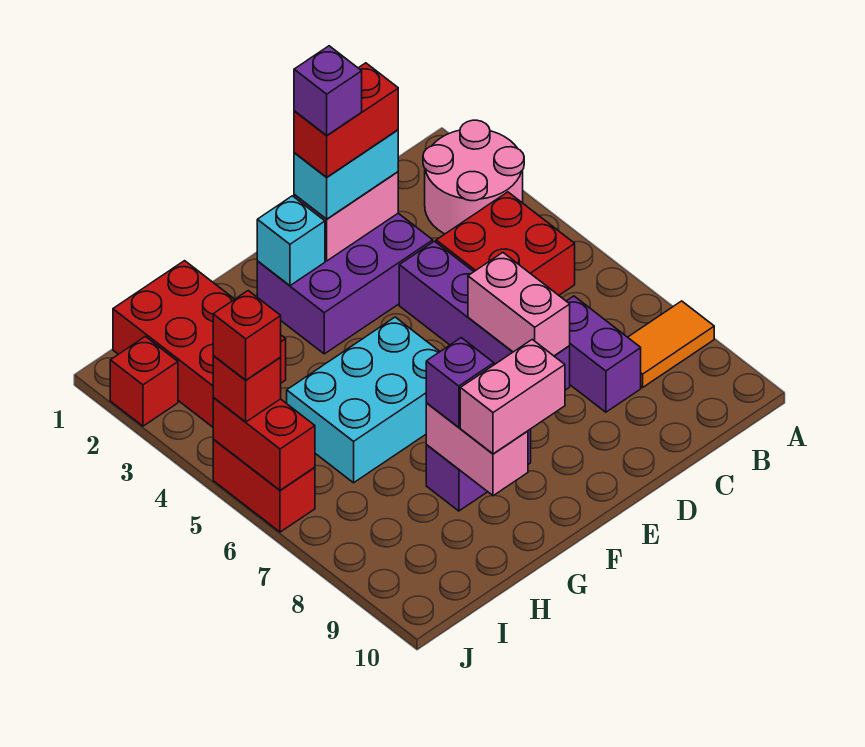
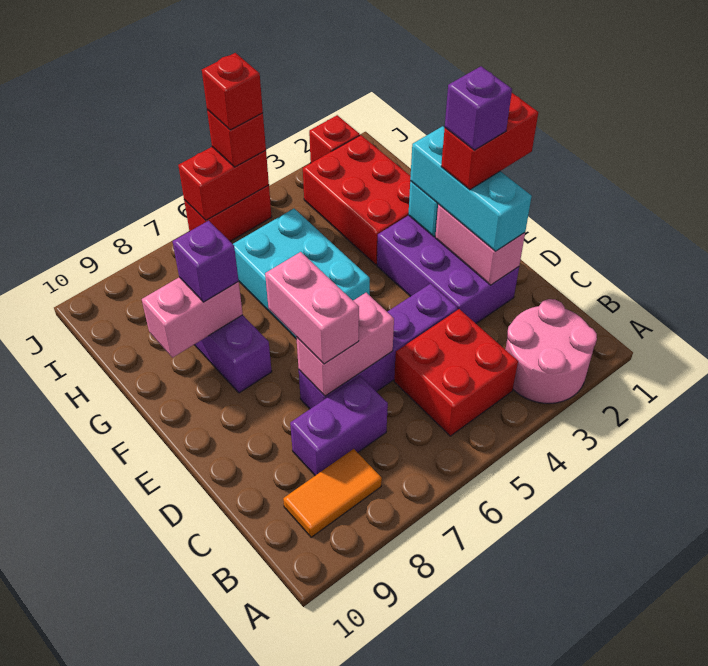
orange 1x2 tile [628,301,714,387] -> orange 1x2 tile turned to [283,449,382,537]
cyan 1x2 brick [294,130,398,219] -> cyan 1x3 brick [410,126,532,251]
red 1x2 brick [294,63,398,177] -> red 1x2 brick turned to [441,93,538,190]
pink 1x2 brick [460,340,565,454] -> pink 1x2 brick moved to [265,252,359,364]
red 2x3 brick [113,261,286,427] -> red 2x3 brick turned to [303,135,411,265]

